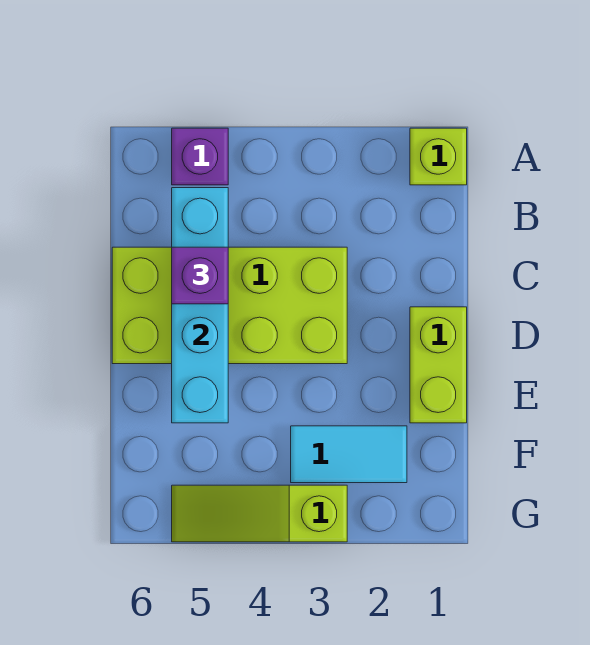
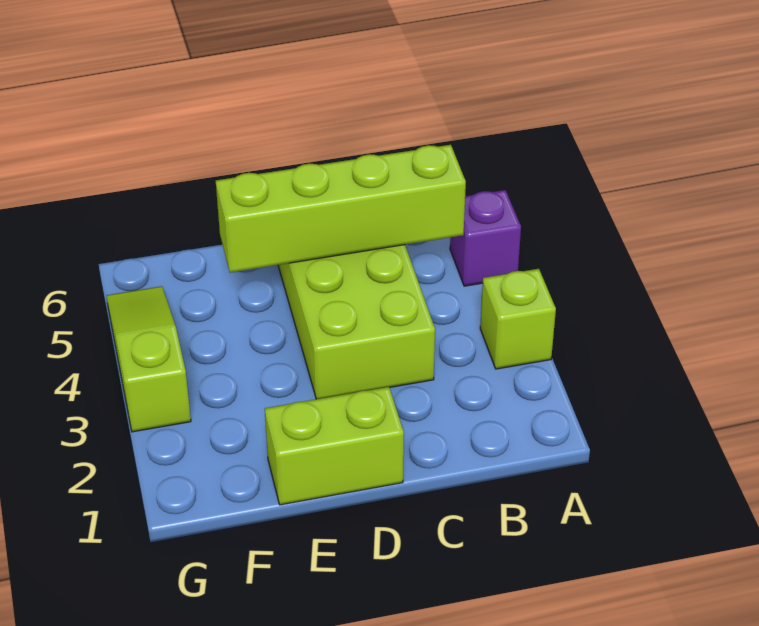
lime 1x1 brick [410,128,467,185] -> lime 1x1 brick moved to [480,269,556,369]
cyan 1x4 brick [172,188,228,423] -> lime 1x4 brick [216,145,466,273]
purple 1x1 brick [172,247,228,304] -> none
cyan 1x2 tile [291,426,407,483] -> none

